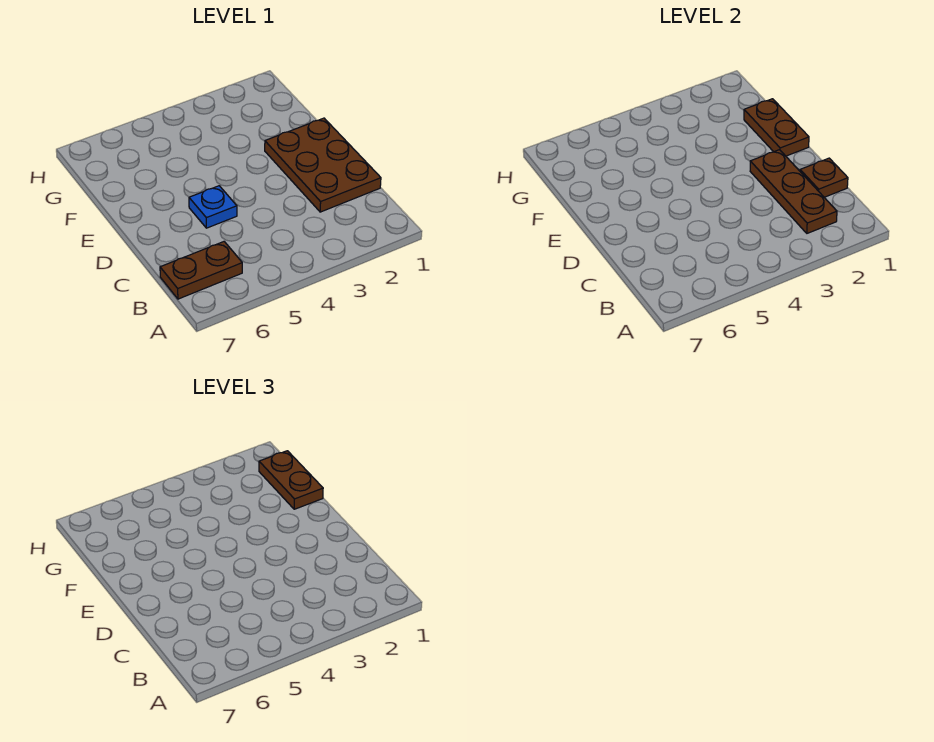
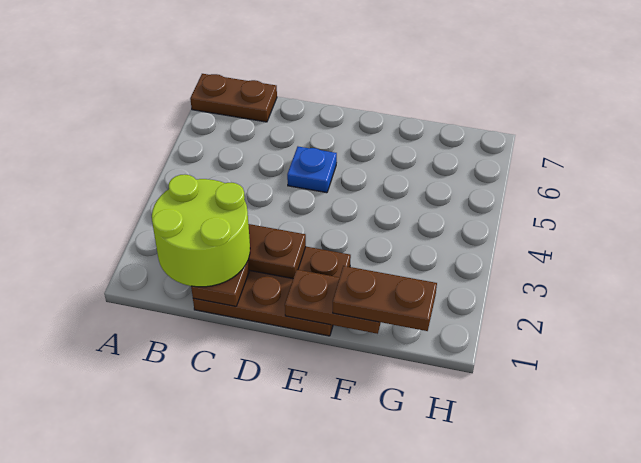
none -> lime 2x2 round brick [152,175,250,287]
brown 1x2 plate [160,242,242,299] -> brown 1x2 plate turned to [190,74,277,122]

